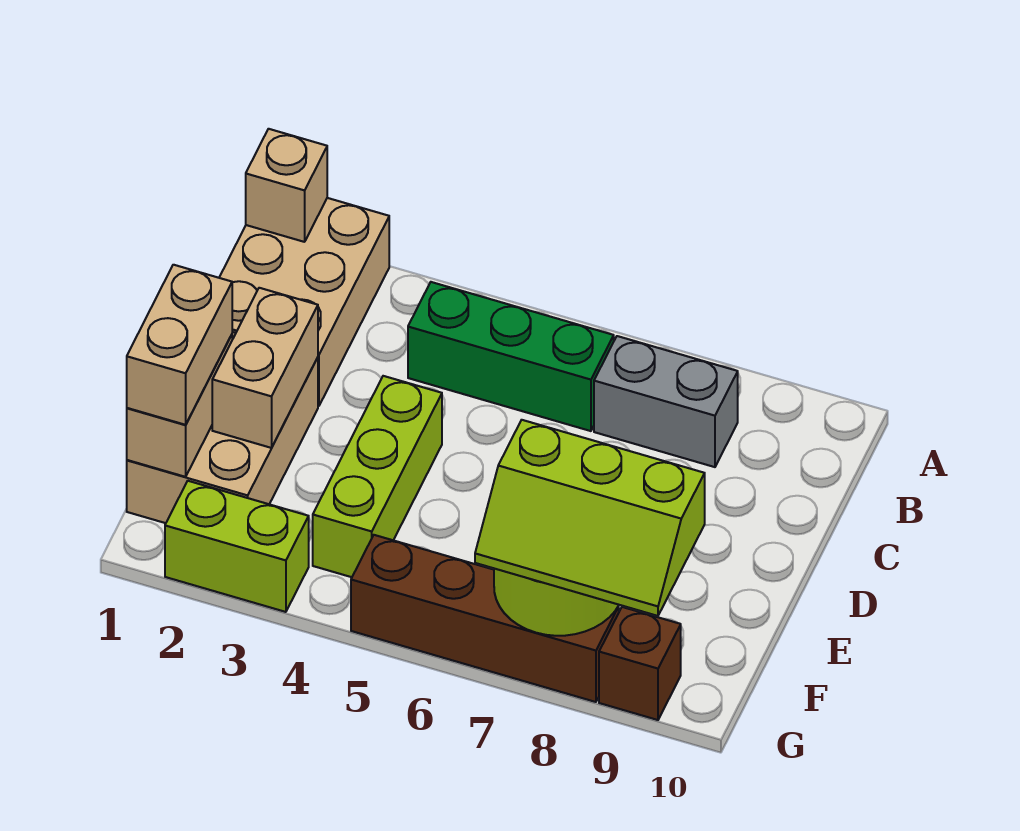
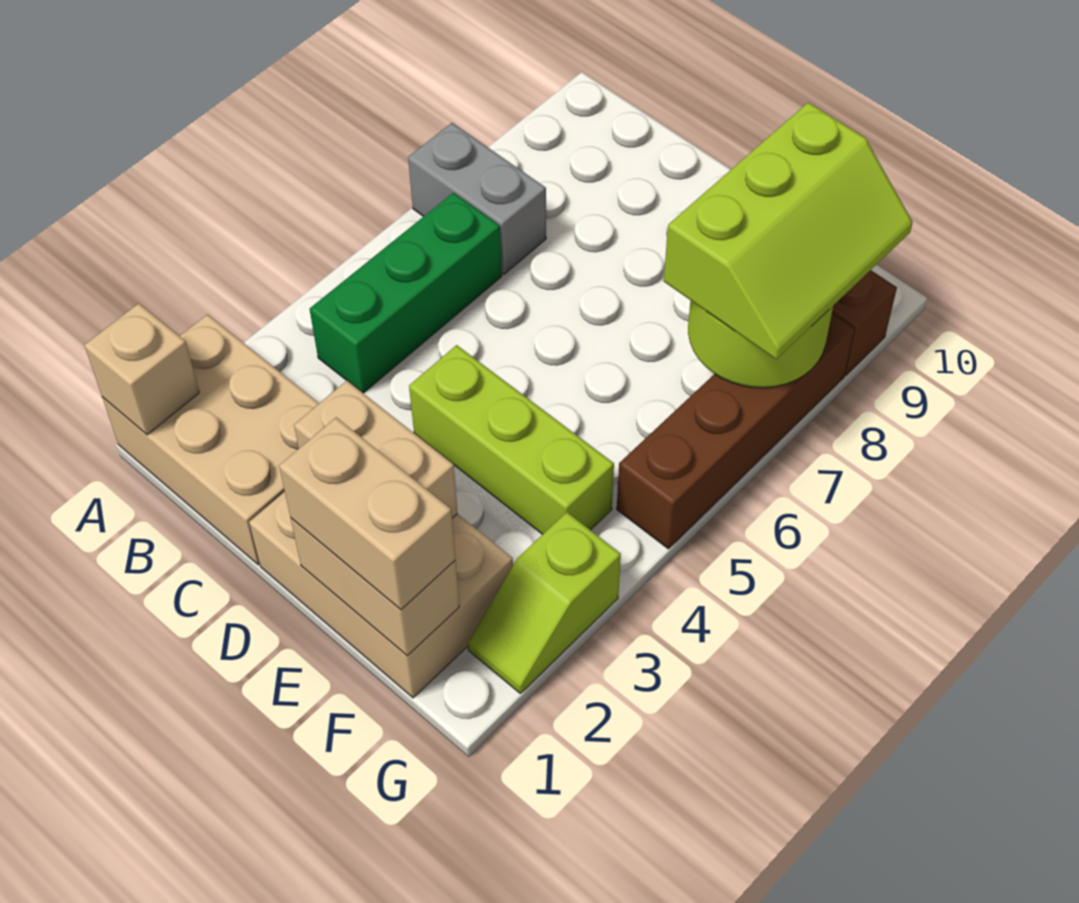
grey 1x2 brick [594,336,738,467] -> grey 1x2 brick turned to [408,123,546,274]
lime 1x2 brick [165,481,309,612] -> lime 1x2 slope [468,512,621,693]

